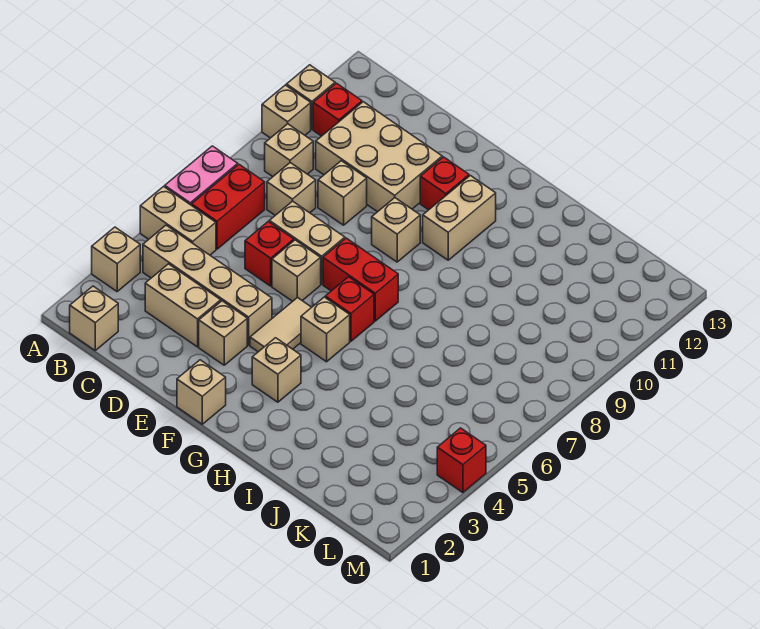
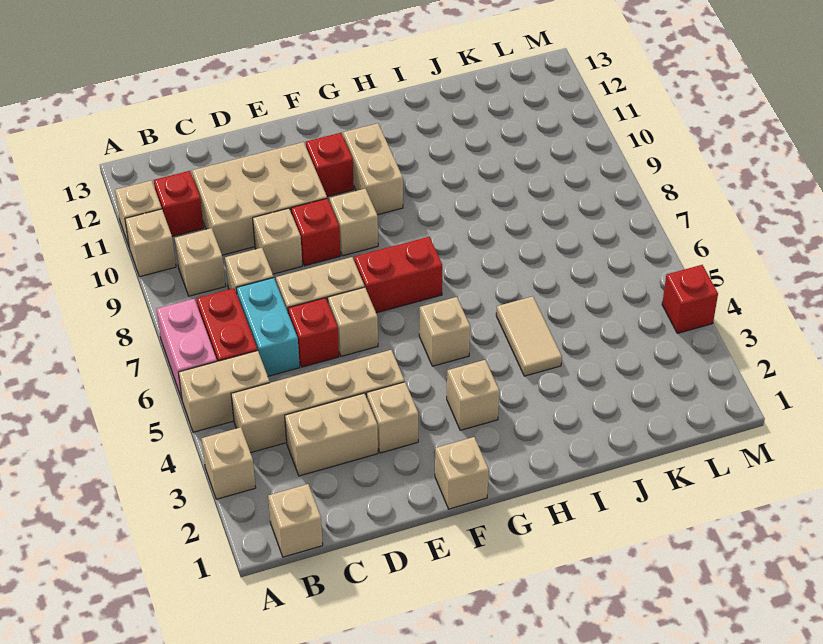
none -> cyan 1x2 brick [236,278,300,376]
tan 1x2 tile [250,297,312,352] -> tan 1x2 tile moved to [496,296,562,376]
red 1x1 brick [325,277,374,341] -> red 1x1 brick moved to [291,198,340,266]

